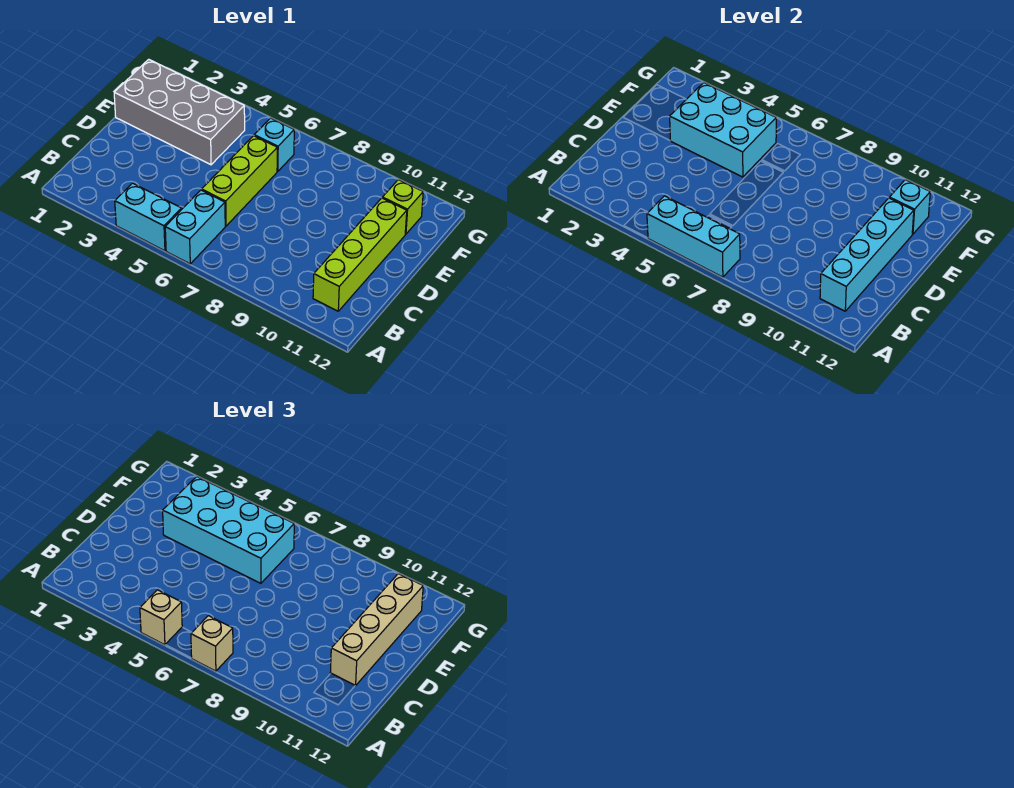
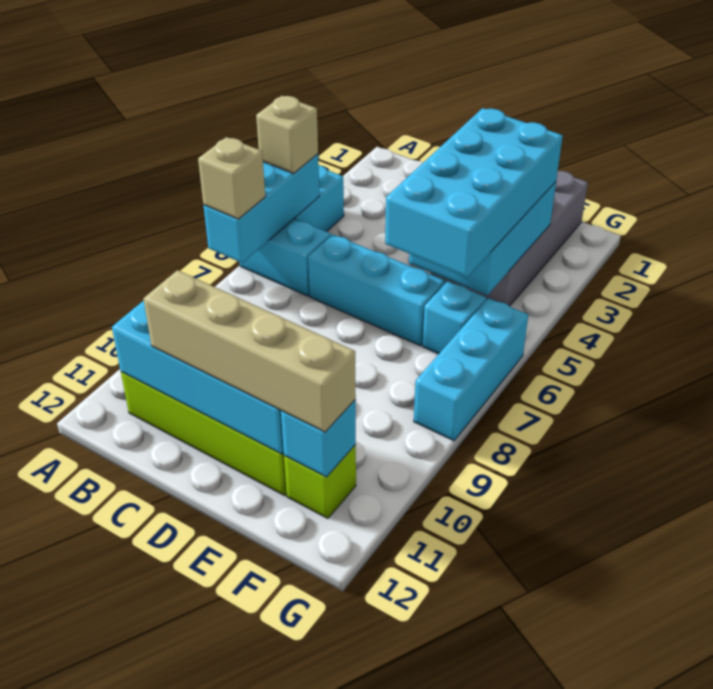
lime 1x3 brick [202,136,277,226] -> cyan 1x3 brick [308,234,445,346]
none -> cyan 1x3 brick [414,298,528,441]

